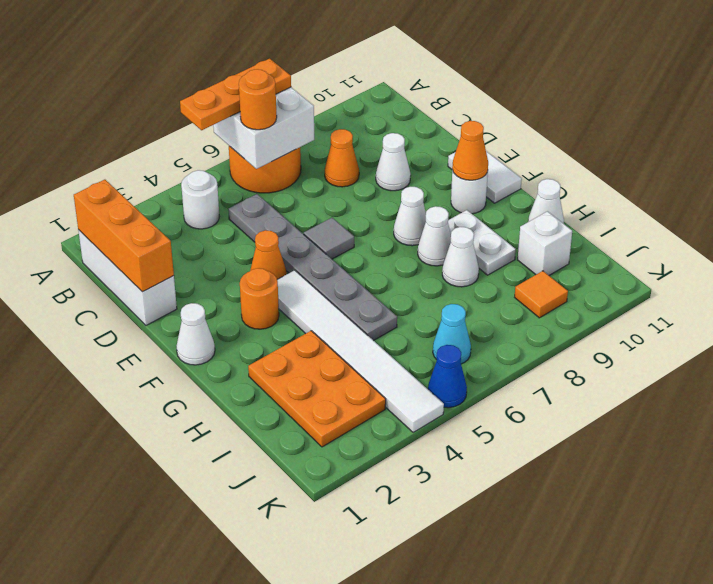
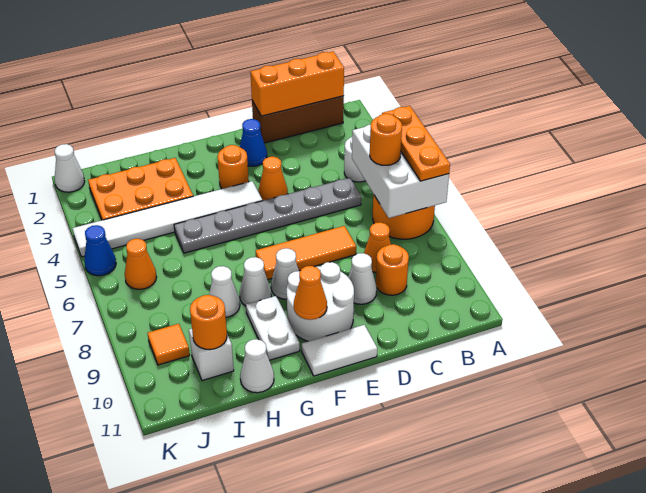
white 2x2 brick [213,87,314,169] -> white 2x3 brick [352,125,449,218]
white 1x3 brick [78,230,177,325] -> brown 1x3 brick [252,96,344,143]
none -> orange 1x1 round brick [376,244,409,295]
none -> orange 1x3 tile [256,226,356,280]
none -> blue 1x1 cone [240,119,267,166]
grey 1x1 tile [304,218,354,259] -> none
white 1x1 cone [176,303,215,365] -> white 1x1 cone moved to [55,144,85,192]
white 1x1 round brick [451,170,488,214] -> white 2x2 round brick [287,262,354,341]
white 1x2 plate [448,210,516,275] -> white 1x2 plate turned to [246,296,300,360]
none -> orange 1x1 round brick [190,295,227,350]
cyan 1x1 cone [433,304,471,364] -> orange 1x1 cone [125,239,157,289]

